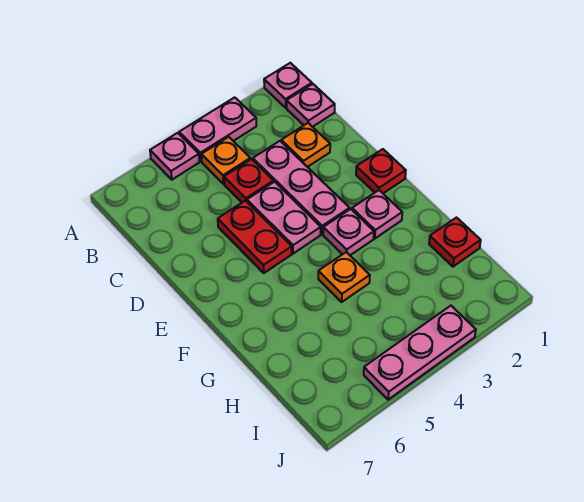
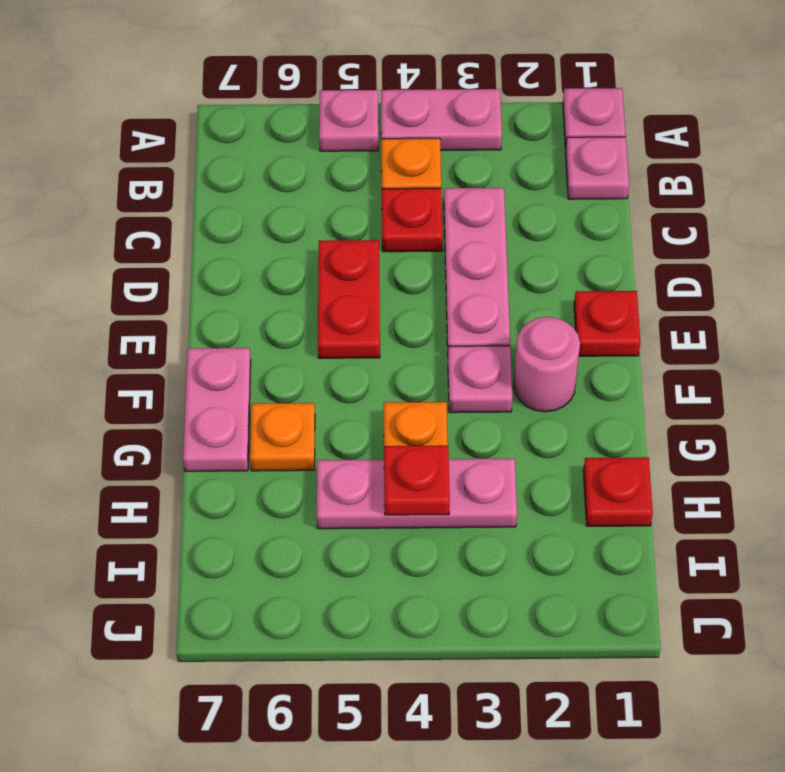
orange 1x1 plate [281,123,330,167] -> orange 1x1 plate moved to [250,403,315,471]
pink 1x2 plate [247,182,321,254] -> pink 1x2 plate moved to [183,348,251,471]
pink 1x1 plate [352,190,402,238] -> pink 1x1 round brick [514,317,580,412]
none -> red 1x1 plate [384,445,450,515]
pink 1x3 plate [364,306,476,400] -> pink 1x3 plate moved to [317,459,517,529]

